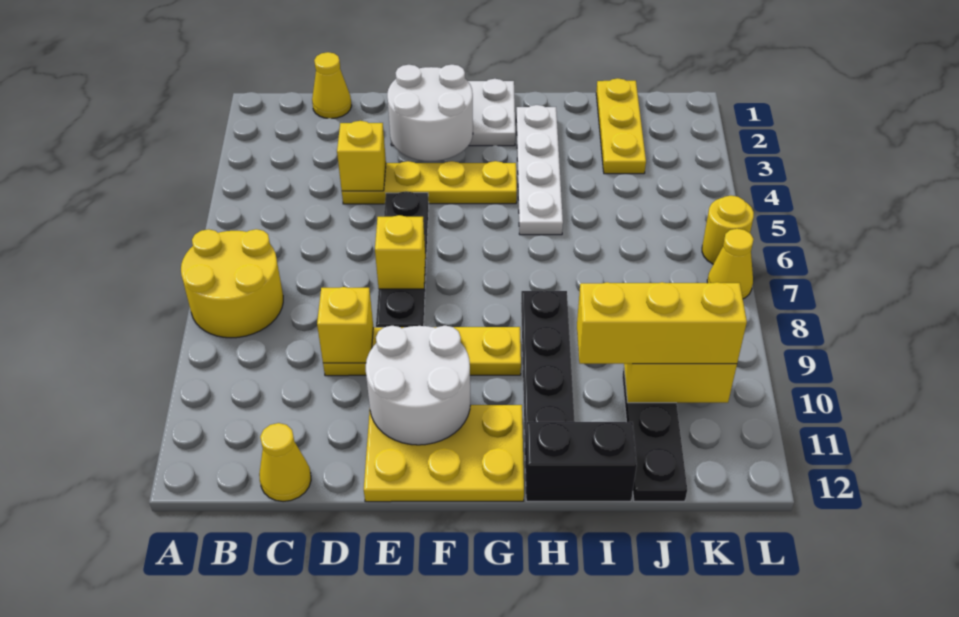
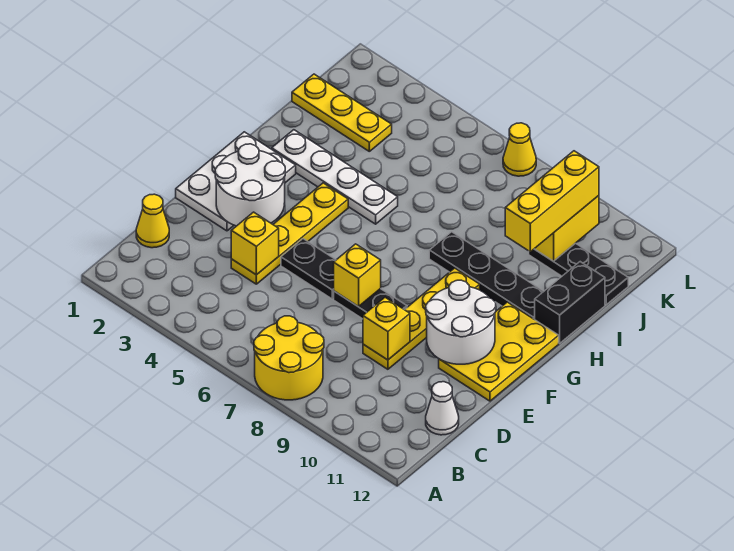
yellow 1x1 cone [259,423,311,502] -> white 1x1 cone [426,382,459,435]
yellow 1x1 round brick [702,196,754,264] -> none

